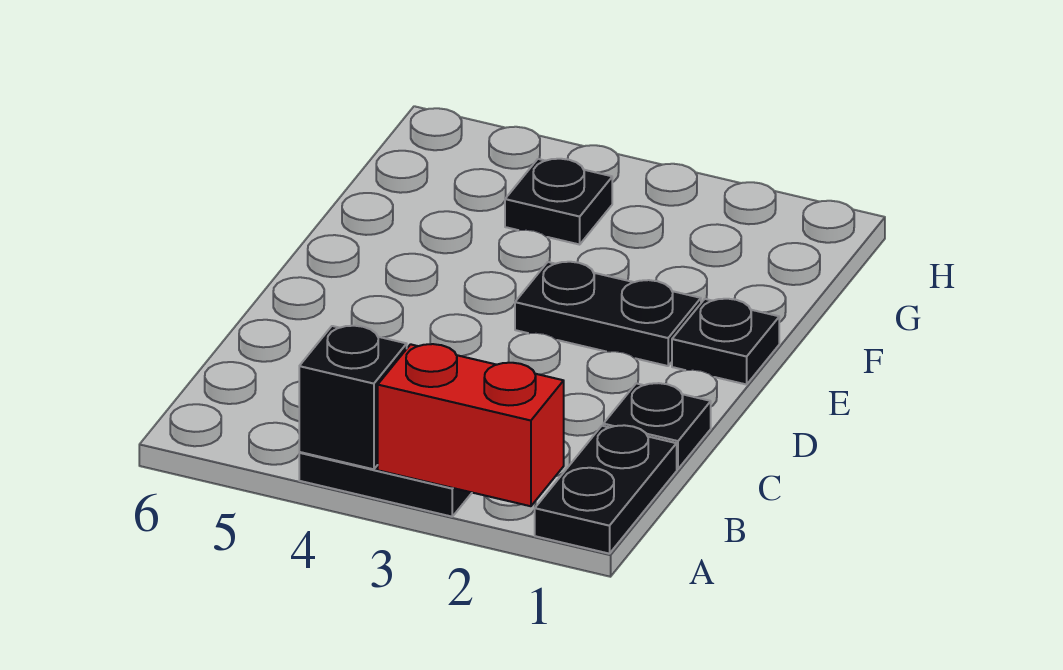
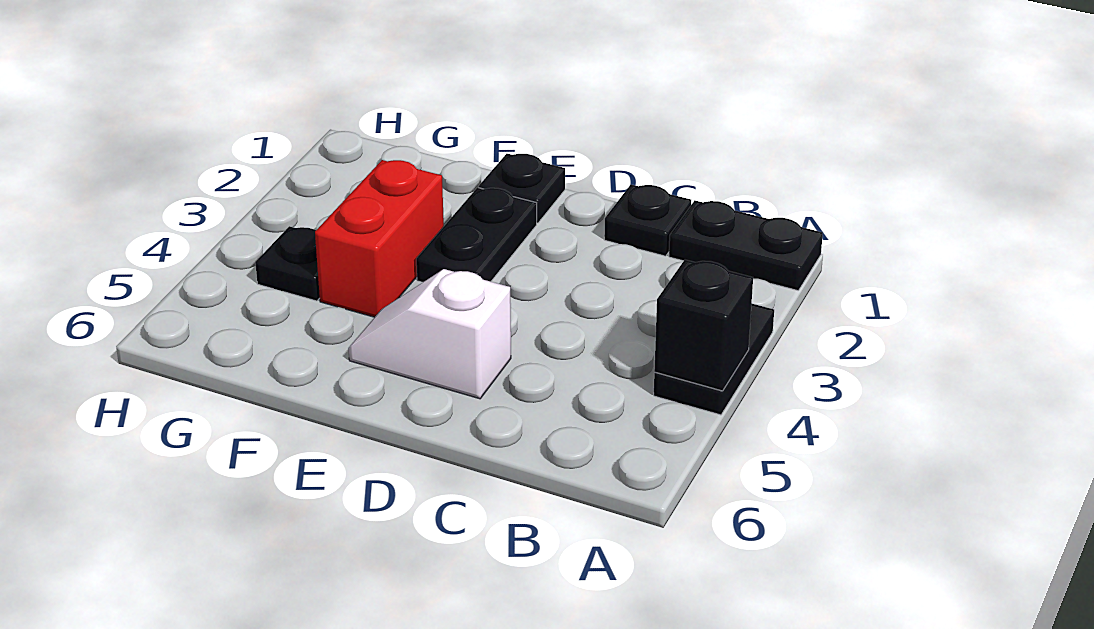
red 1x2 brick [378,344,564,506] -> red 1x2 brick moved to [315,160,444,317]
none -> white 1x2 slope [348,269,511,399]

